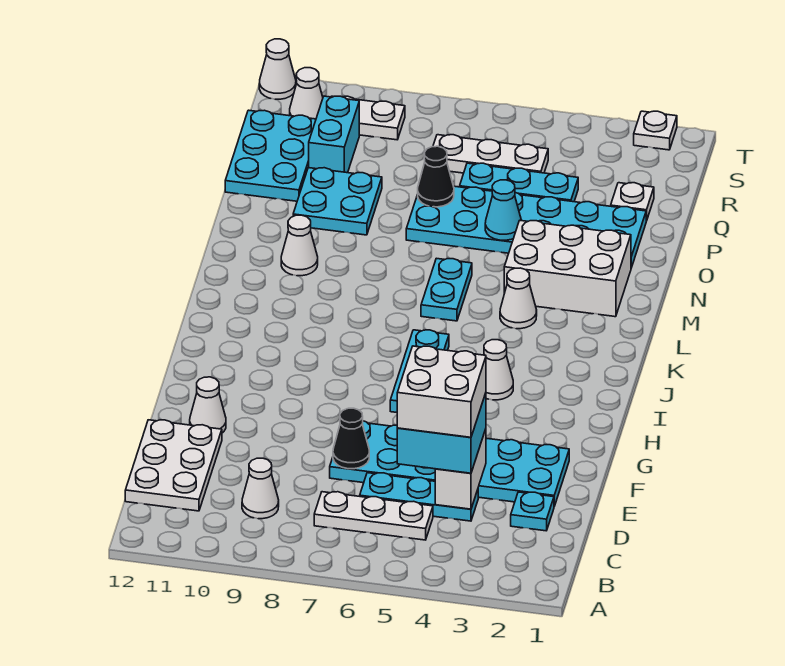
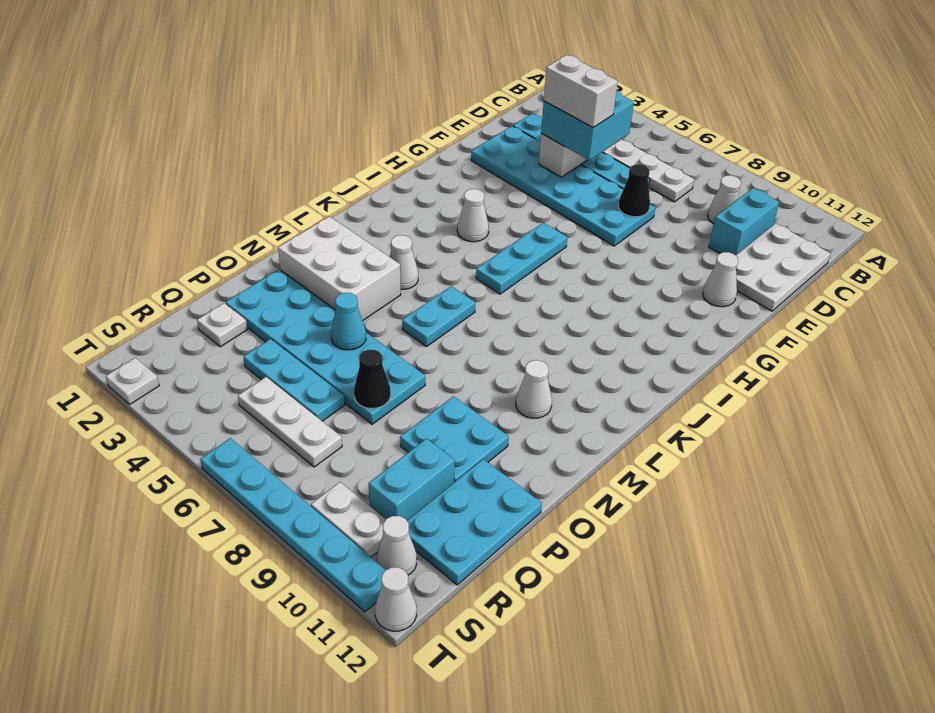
none -> cyan 1x2 brick [709,188,779,255]
white 2x2 brick [397,346,486,437] -> white 1x2 brick [544,55,618,127]
none -> cyan 1x6 plate [200,438,385,612]

